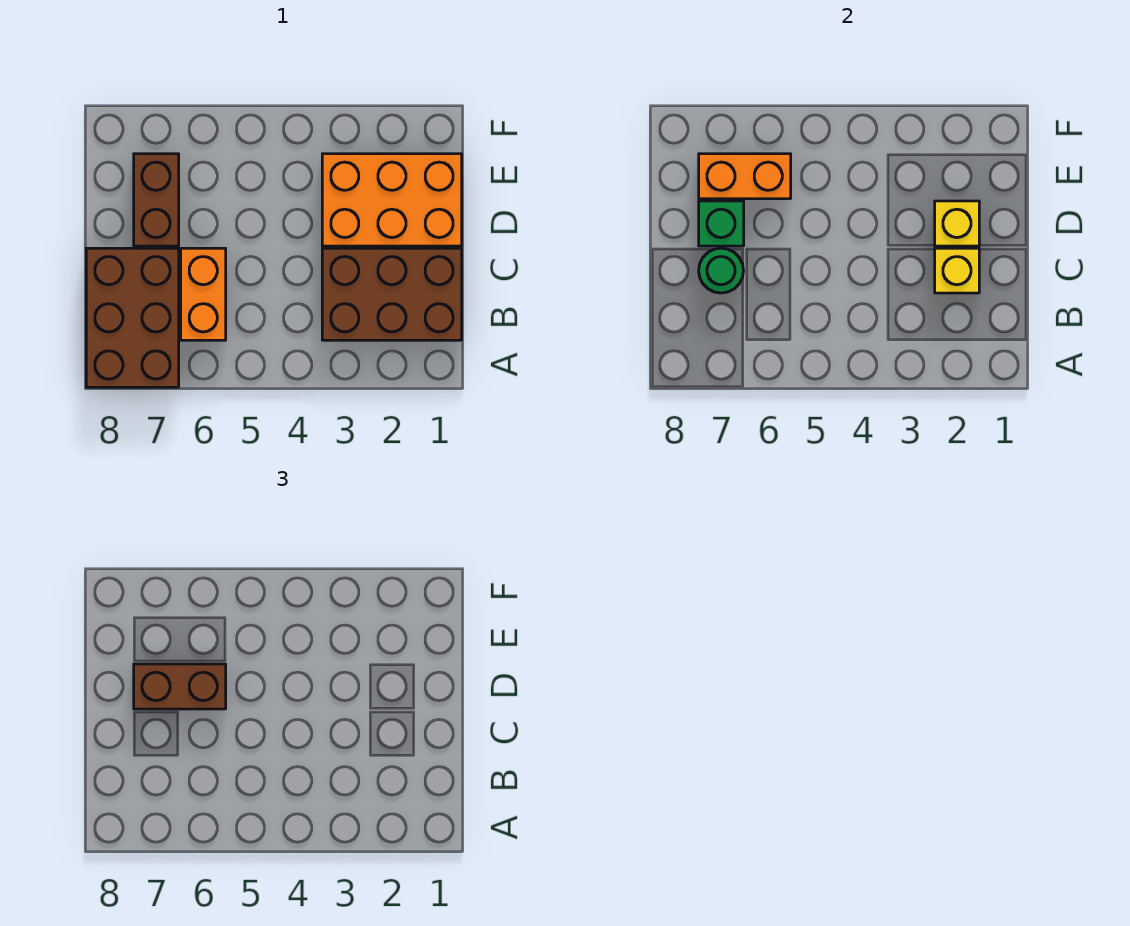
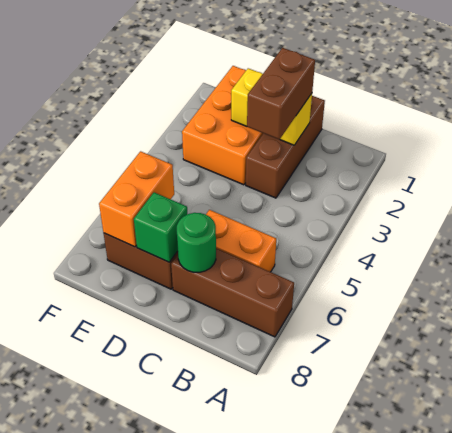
brown 2x3 brick [86,248,179,387] -> brown 1x3 brick [171,248,294,337]
brown 2x3 brick [322,248,462,340] -> brown 1x3 brick [246,96,325,198]
brown 1x2 brick [134,664,226,709] -> brown 1x2 brick moved to [247,48,315,140]

